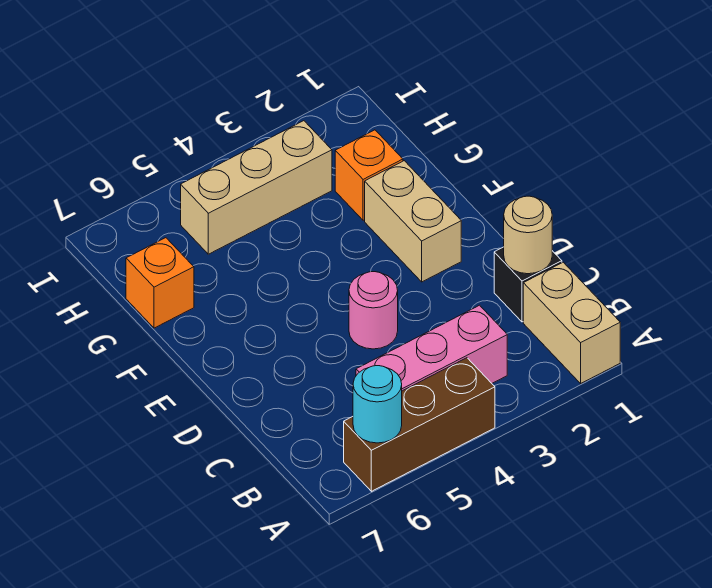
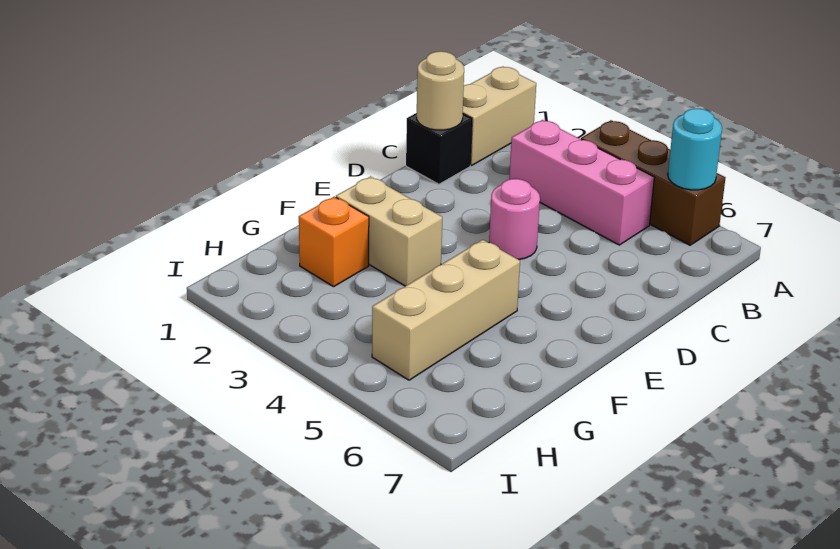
tan 1x2 brick [365,161,461,282] -> tan 1x2 brick turned to [336,176,442,286]
orange 1x1 brick [126,238,194,328] -> none
tan 1x3 brick [181,121,332,254] -> tan 1x3 brick turned to [372,240,520,380]

